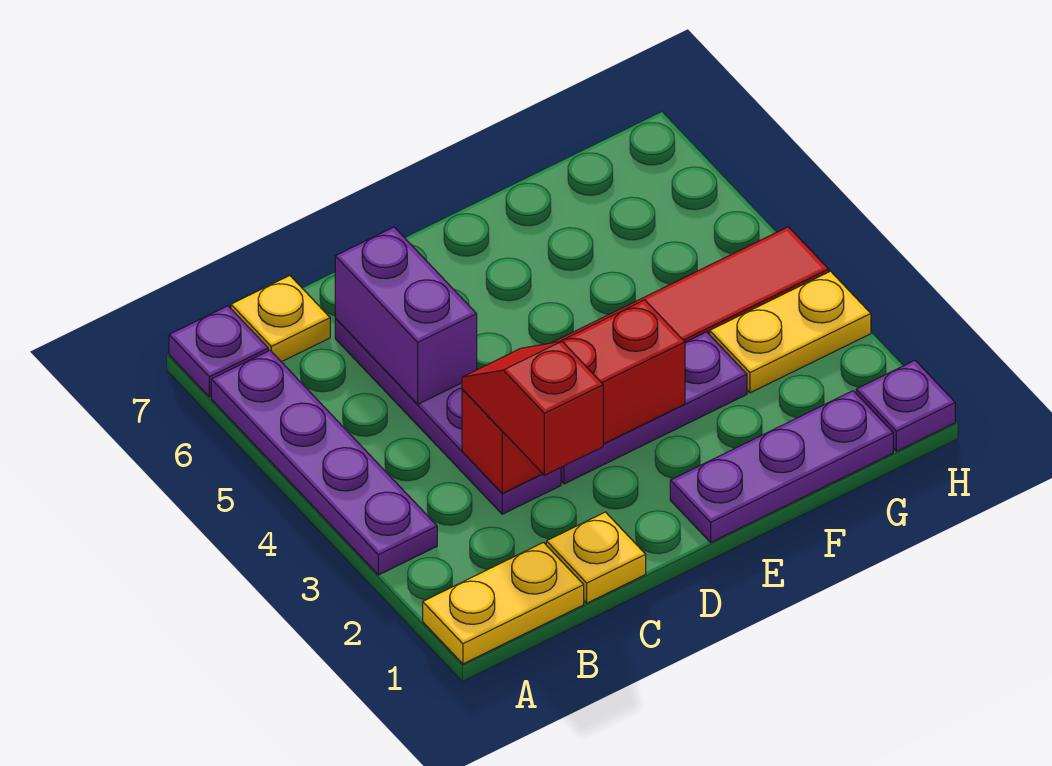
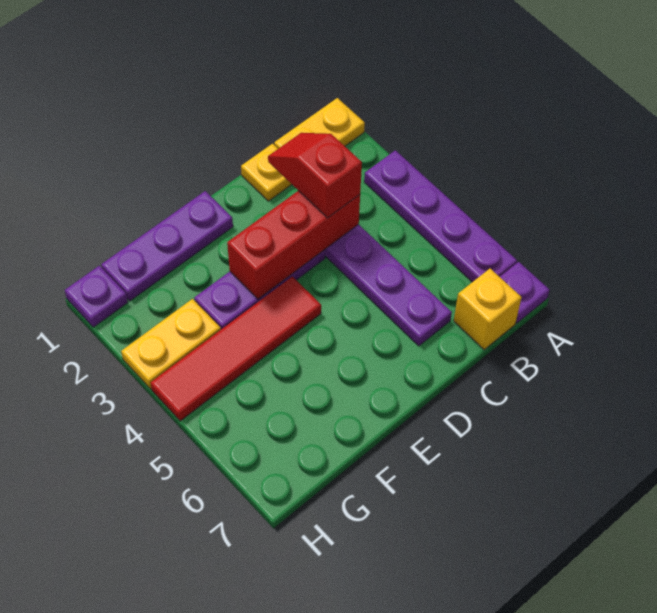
yellow 1x1 plate [231,276,330,362] -> yellow 1x1 brick [454,269,522,350]
red 1x2 slope [462,341,603,475] -> red 1x2 slope turned to [268,133,362,218]
purple 1x2 brick [335,227,477,404] -> none

